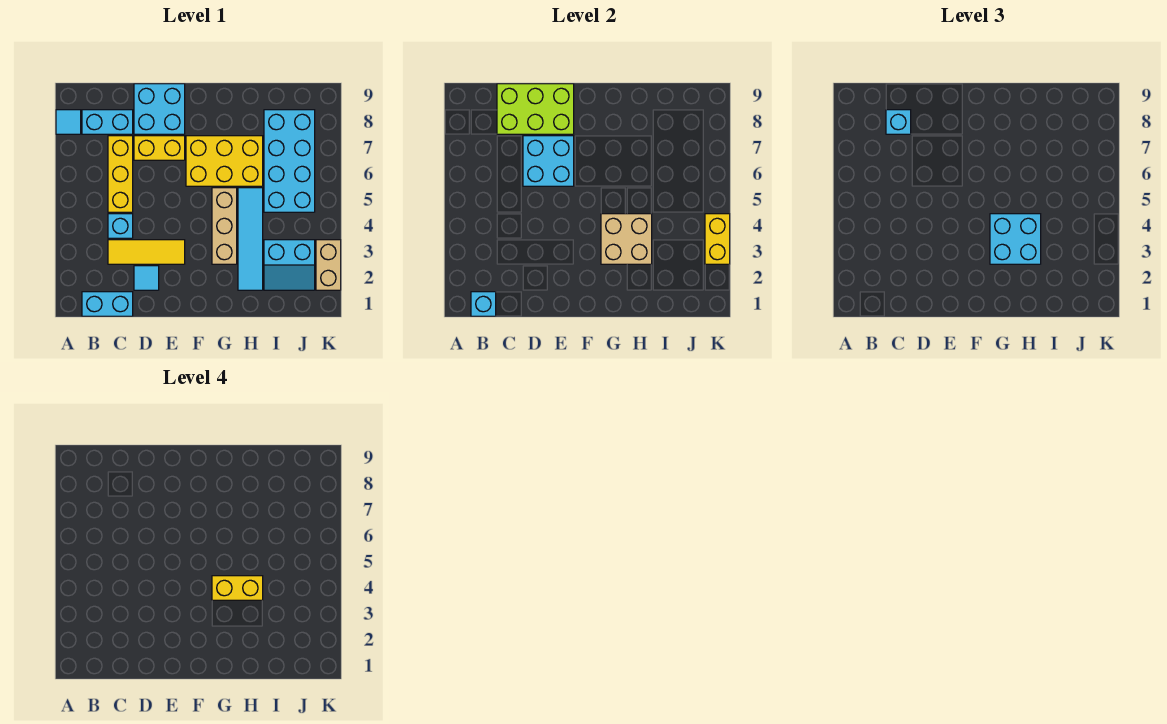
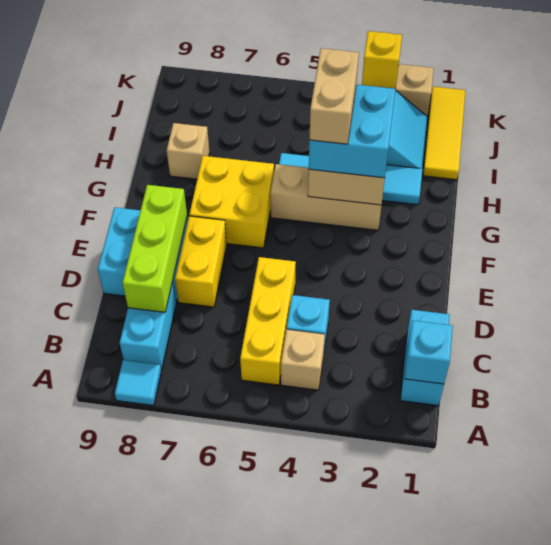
none -> tan 1x1 brick [281,330,325,390]
yellow 1x3 tile [108,240,185,264] -> yellow 1x3 tile moved to [423,87,465,180]
yellow 1x3 brick [108,136,133,212] -> yellow 1x3 brick turned to [240,257,296,385]
lime 2x3 brick [497,84,574,134] -> lime 1x3 brick [123,185,187,312]
cyan 1x1 brick [886,110,911,134] -> none
cyan 1x1 tile [134,266,159,290] -> none
cyan 2x2 brick [523,136,574,186] -> none
yellow 2x3 brick [186,136,263,186] -> yellow 2x2 brick [189,156,274,248]
yellow 1x2 brick [212,576,263,600] -> tan 1x2 brick [309,48,359,144]
none -> tan 1x1 brick [167,123,210,179]
cyan 2x4 brick [264,110,315,212] -> none
yellow 1x2 brick [705,214,730,264] -> yellow 1x1 brick [362,31,402,89]

